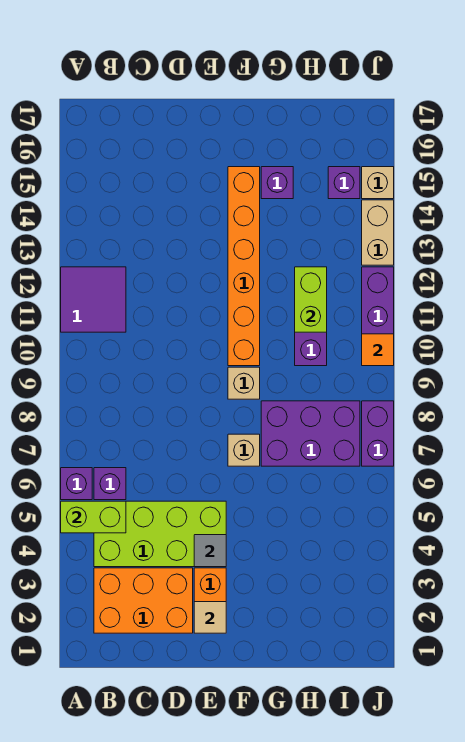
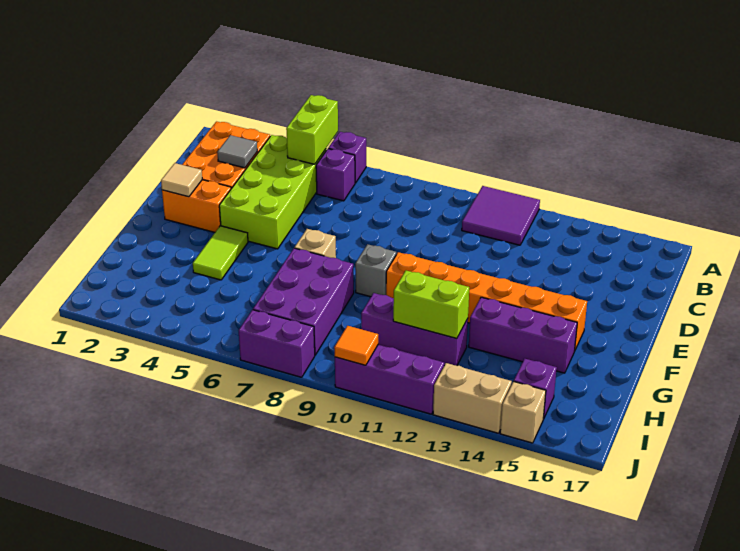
grey 1x1 tile [194,535,226,567] -> grey 1x1 tile moved to [217,135,257,168]
none -> lime 1x2 tile [193,226,248,280]
tan 1x1 brick [228,367,260,399] -> grey 1x1 brick [355,244,396,297]
purple 1x1 brick [261,167,293,199] -> purple 1x3 brick [469,297,577,373]

